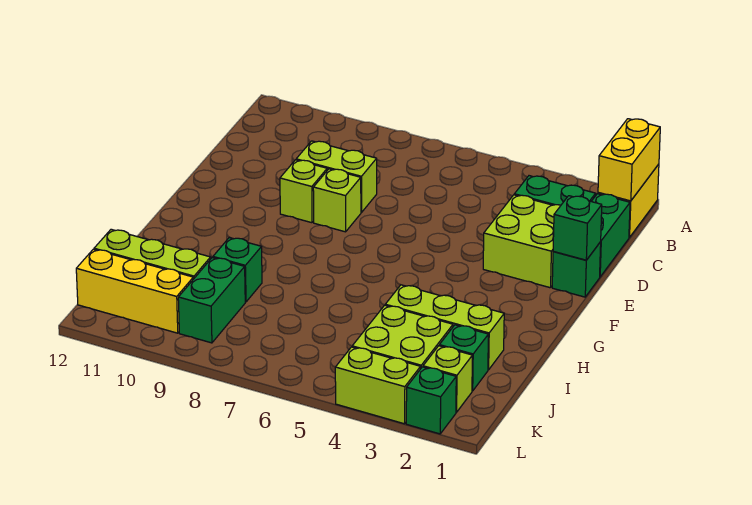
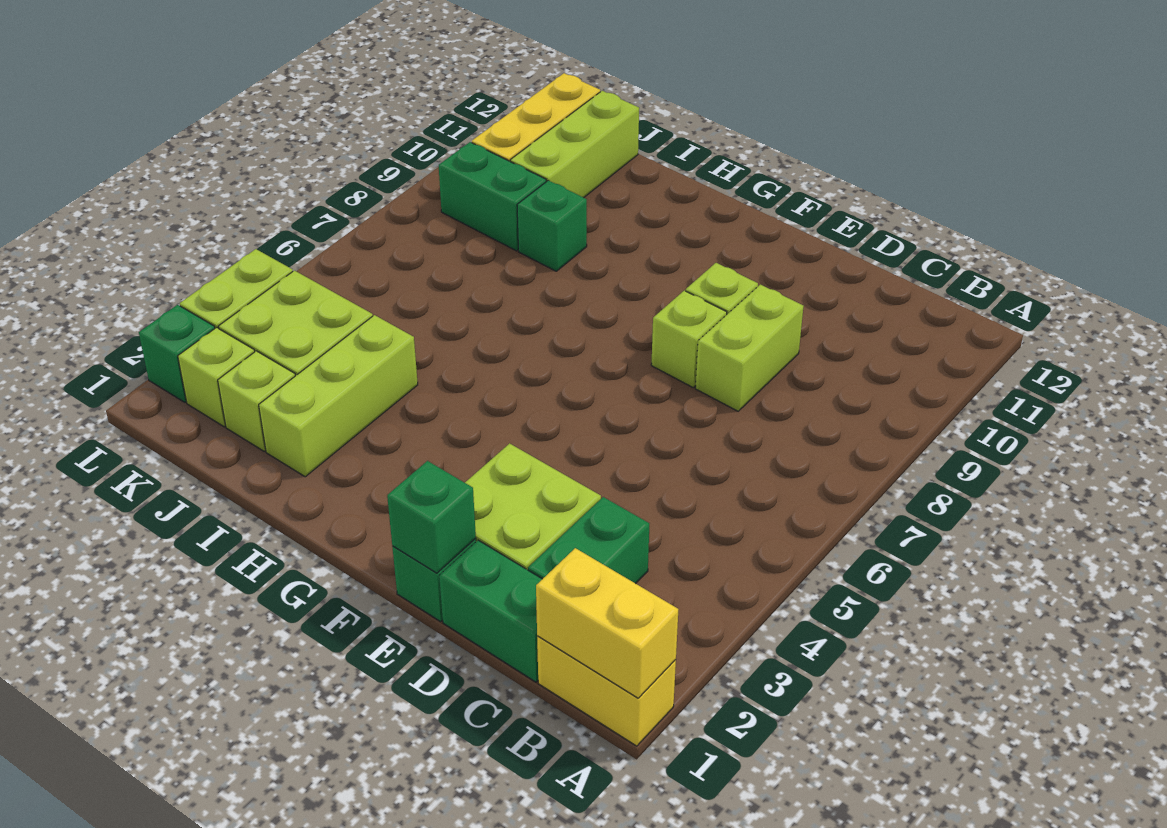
green 1x1 brick [439,325,488,391] -> lime 1x1 brick [218,351,295,451]

